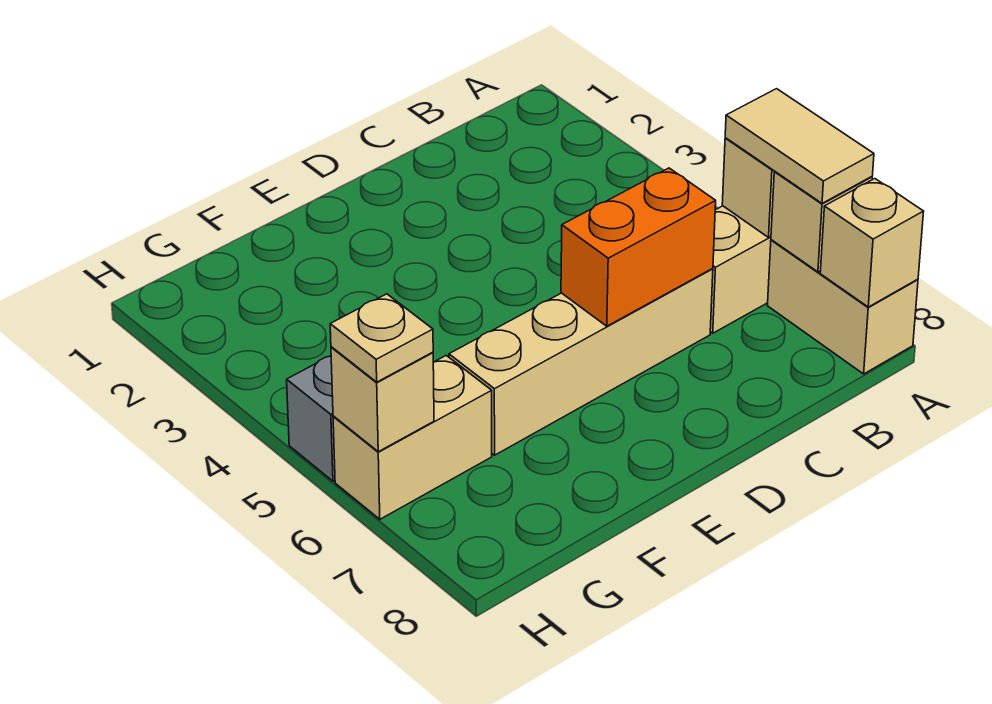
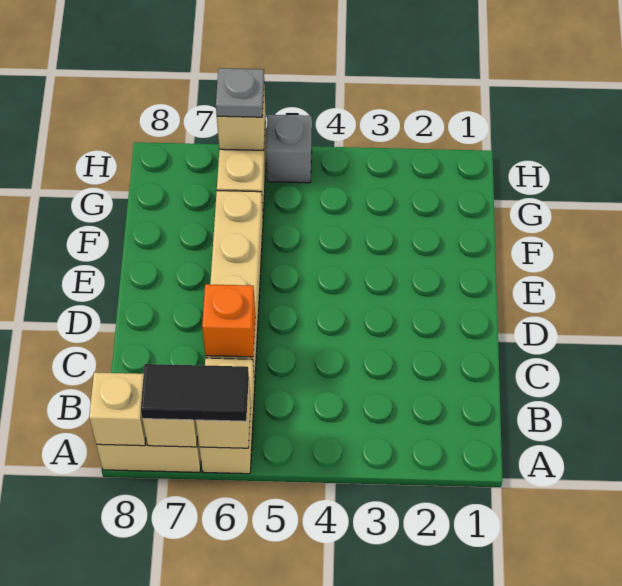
tan 1x2 tile [725,89,874,203] -> black 1x2 tile [141,364,249,421]
orange 1x2 brick [561,168,716,326] -> orange 1x1 brick [202,284,255,357]
tan 1x1 plate [330,294,433,382] -> grey 1x1 plate [216,68,264,117]

